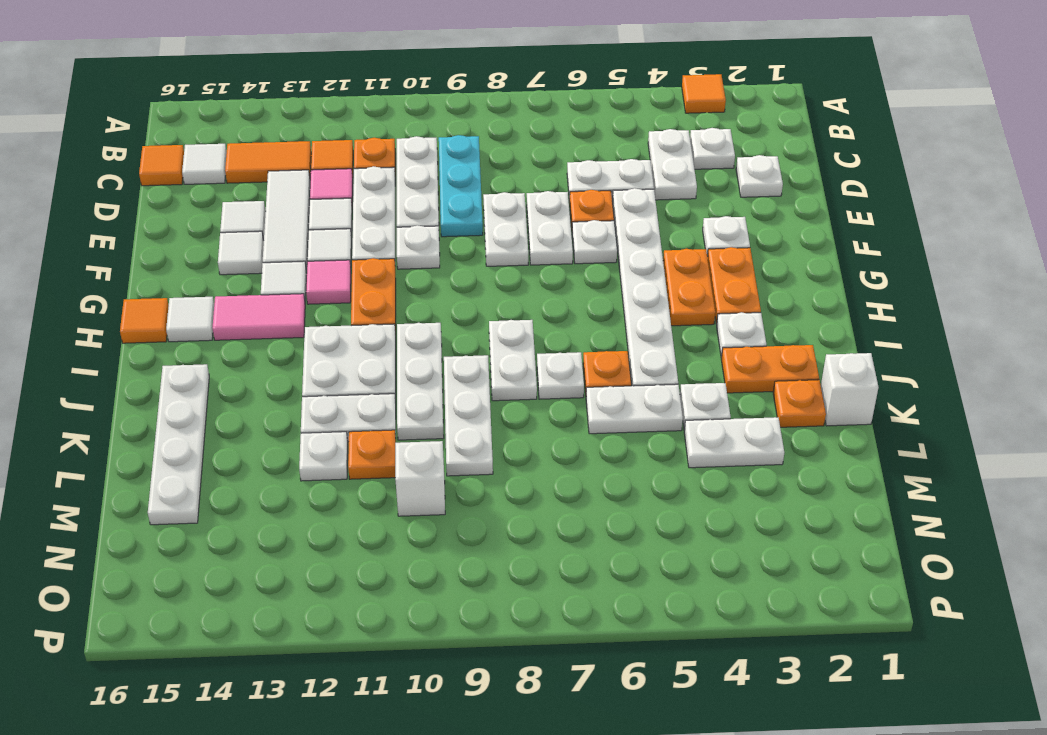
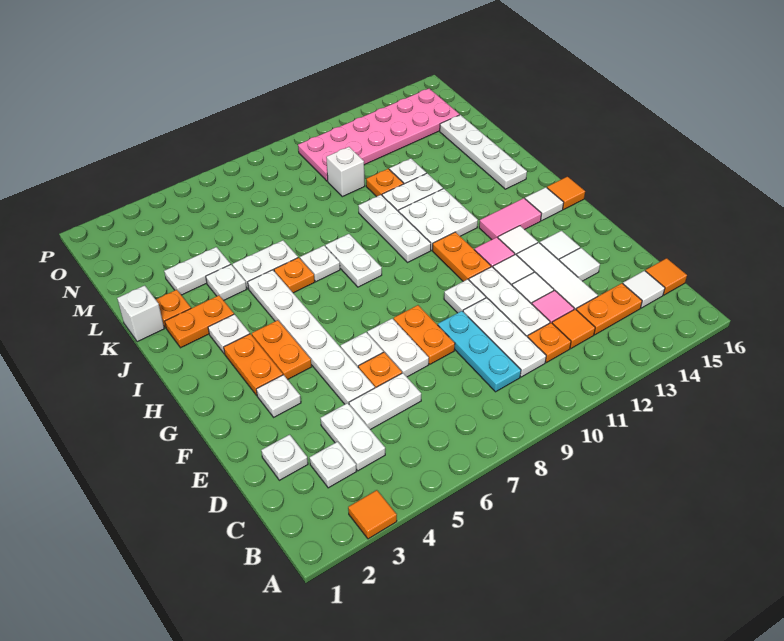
orange 1x2 tile [225,141,311,183] -> orange 1x2 plate [576,283,642,335]
white 1x2 plate [483,192,528,266] -> orange 1x2 plate [394,305,455,364]
white 1x3 plate [444,355,493,476] -> none
none -> pink 2x6 plate [298,89,460,181]

